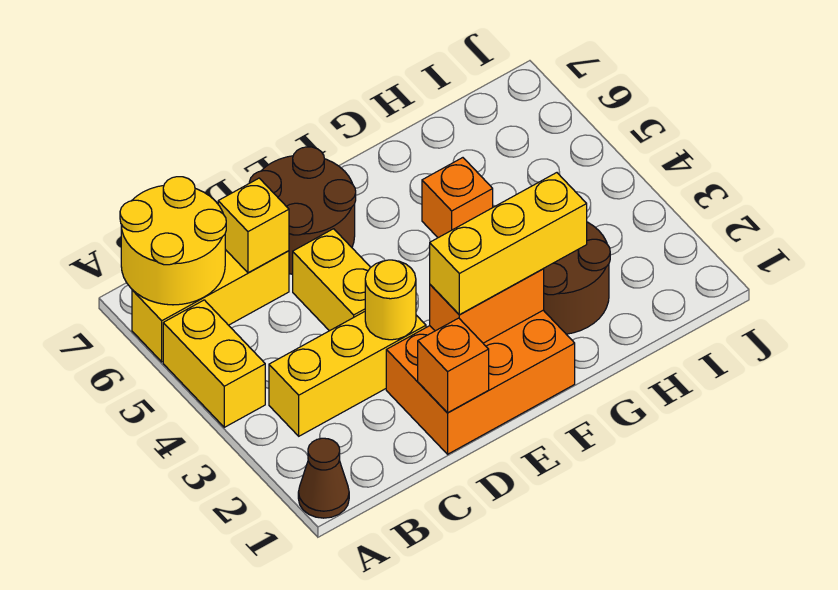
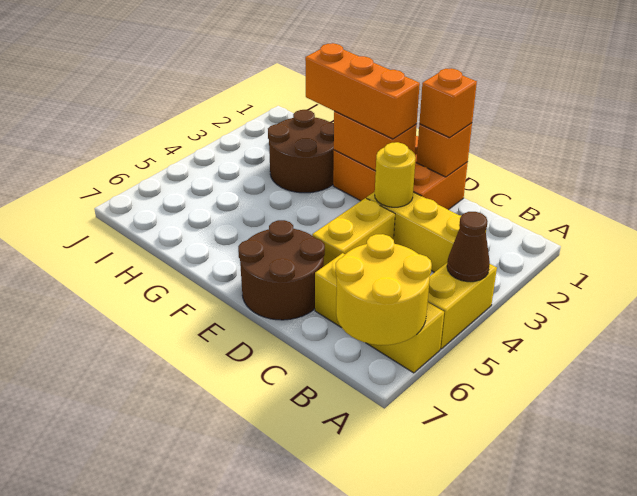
brown 1x1 cone [298,438,349,518] -> brown 1x1 cone moved to [447,212,490,282]
yellow 1x1 brick [218,178,289,273] -> none
yellow 1x3 brick [430,173,587,315] -> orange 1x3 brick [305,43,420,139]
orange 1x1 brick [422,158,493,238] -> orange 1x1 brick moved to [419,68,477,138]

